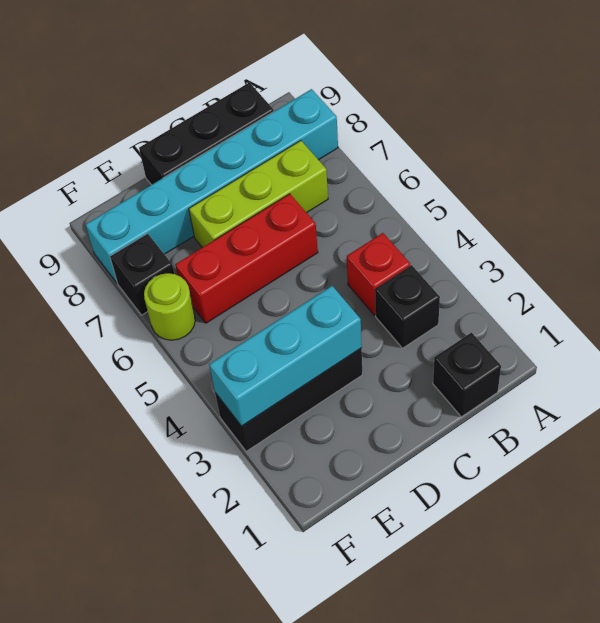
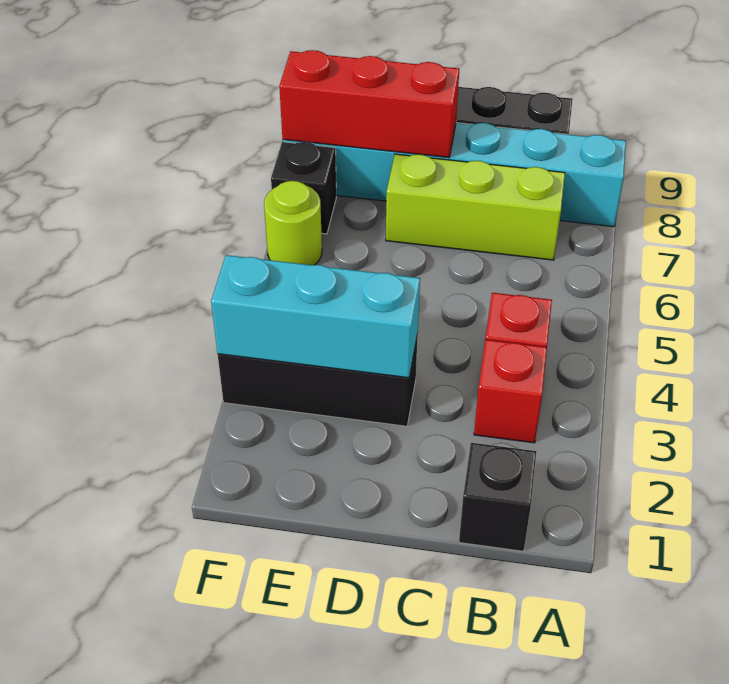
black 1x1 brick [375,265,440,348] -> red 1x1 brick [474,340,547,443]
red 1x3 brick [175,194,318,323] -> red 1x3 brick moved to [279,50,459,157]

